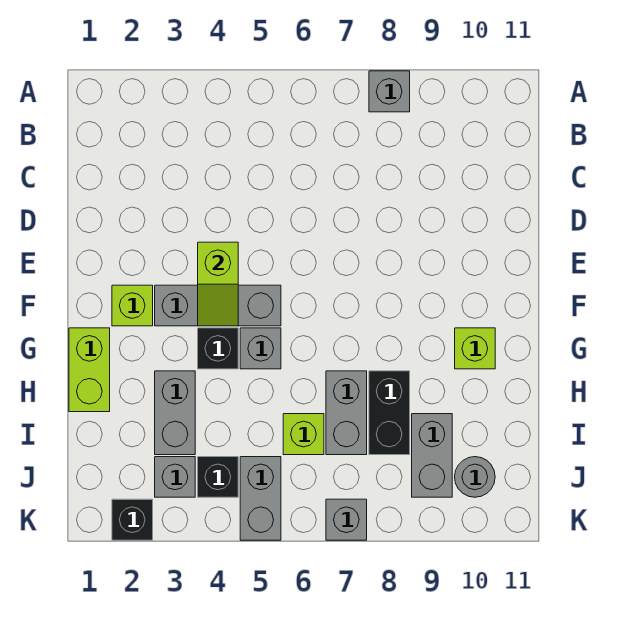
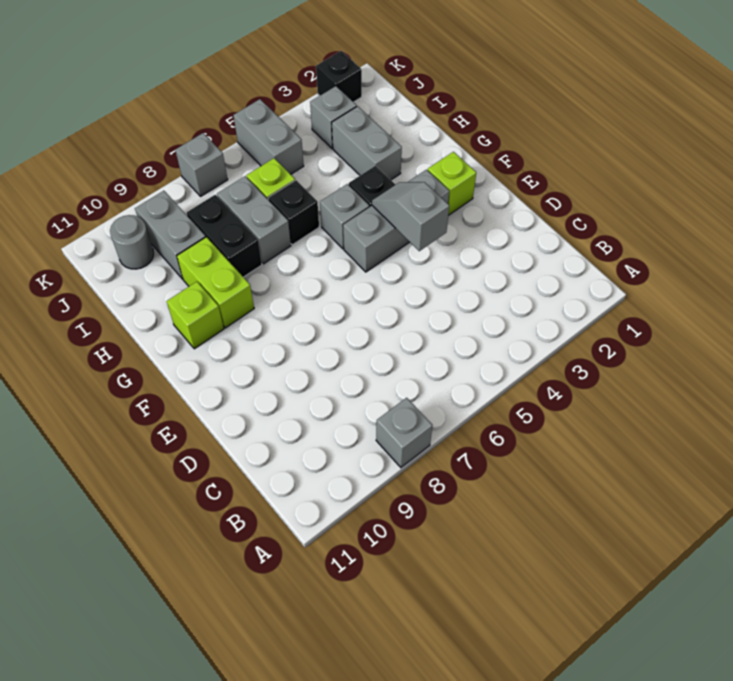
lime 1x2 slope [198,242,238,326] -> grey 1x2 slope [372,182,449,251]
lime 1x2 brick [69,328,110,412] -> lime 1x2 brick moved to [177,237,254,328]
black 1x1 brick [198,457,238,497] -> black 1x1 brick moved to [268,180,319,245]

